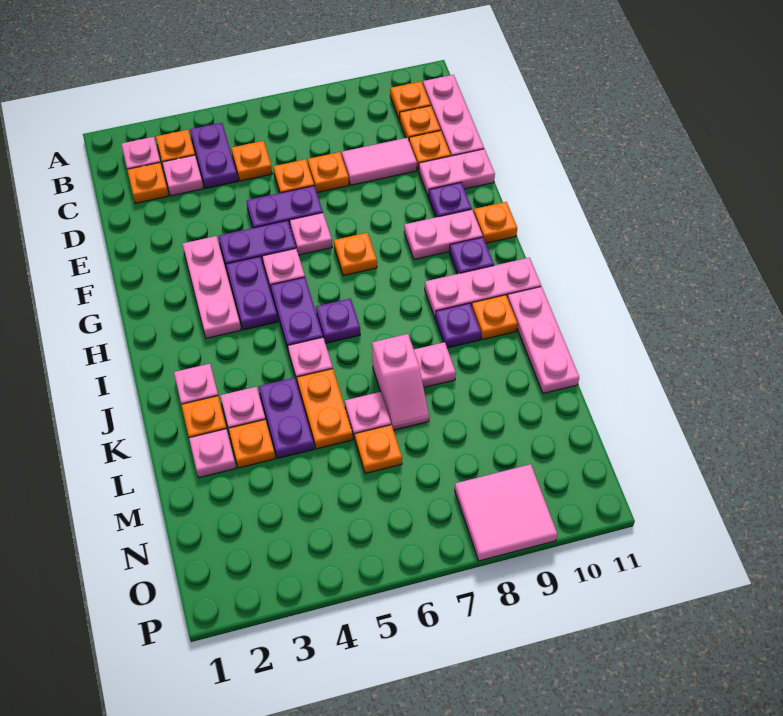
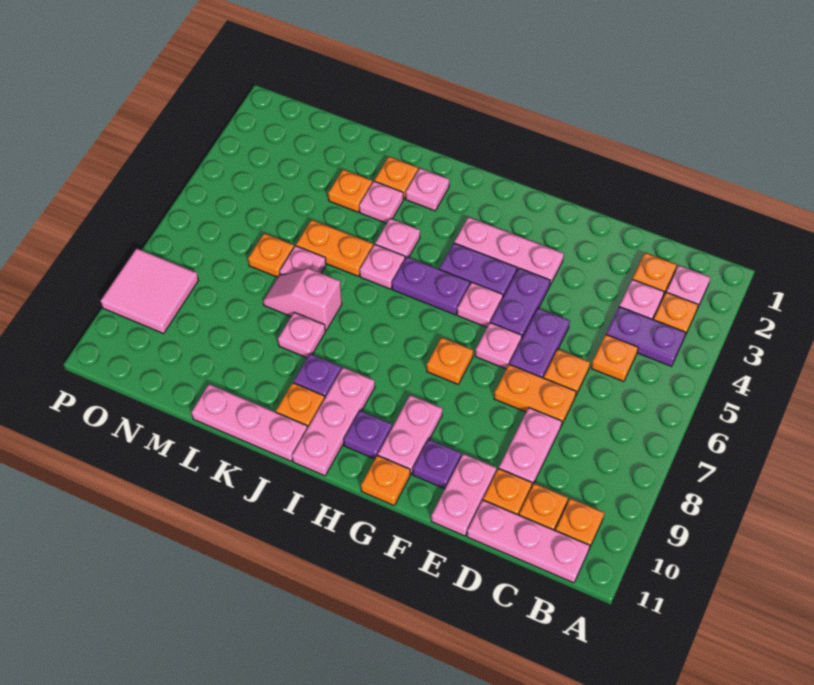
orange 1x1 plate [308,152,349,193] -> orange 1x2 plate [494,364,576,426]
pink 1x2 tile [342,138,417,185] -> pink 1x2 plate [499,408,562,486]
purple 1x1 plate [316,298,360,343] -> none
purple 1x2 plate [259,378,314,458] -> none
pink 1x1 plate [189,429,236,478] -> pink 1x1 plate moved to [375,218,420,258]

